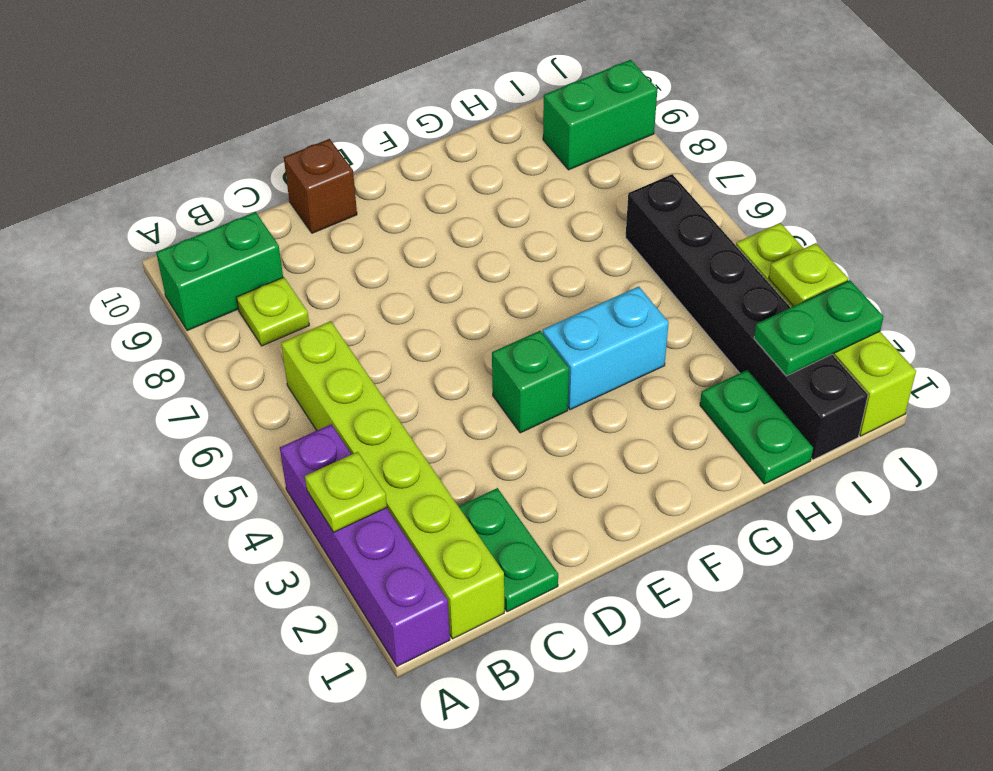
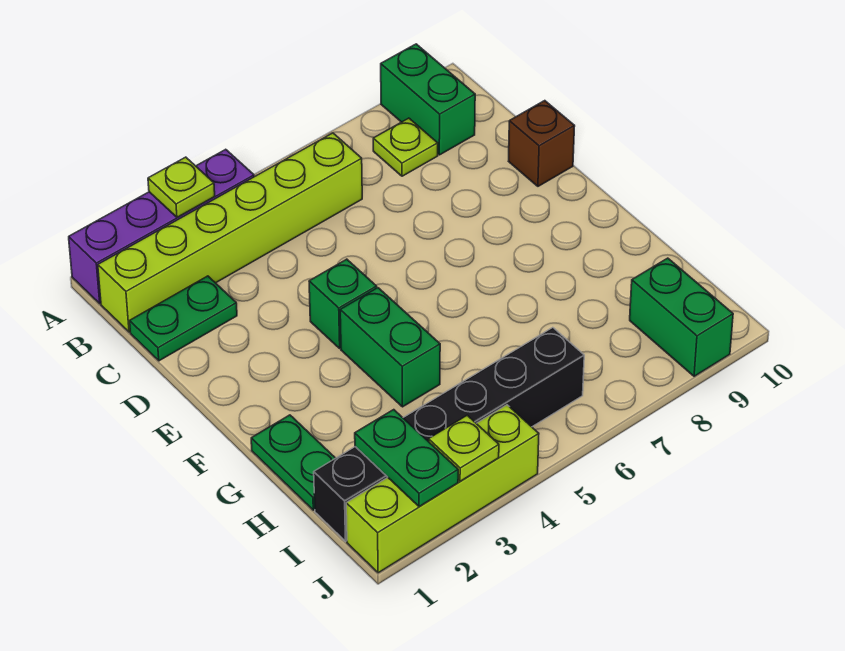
cyan 1x2 brick [543,286,669,410] -> green 1x2 brick [340,288,440,407]
green 1x2 plate [700,370,813,484] -> green 1x2 plate turned to [251,415,335,510]

